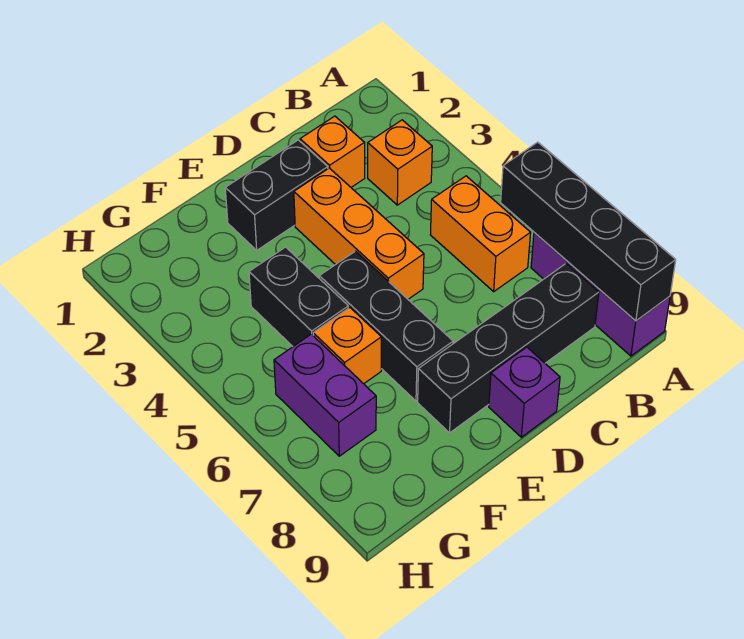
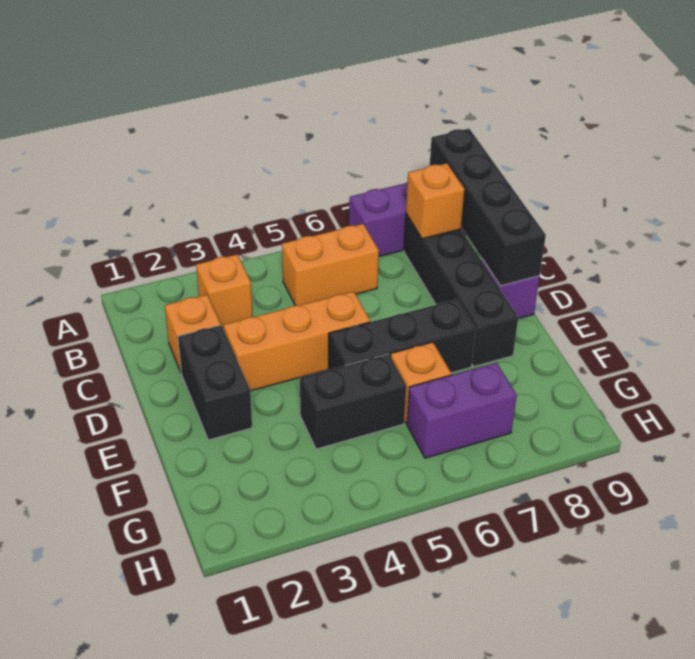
black 1x4 brick [501,142,676,321] -> black 1x4 brick turned to [430,129,546,286]
none -> orange 1x1 brick [406,163,464,239]

